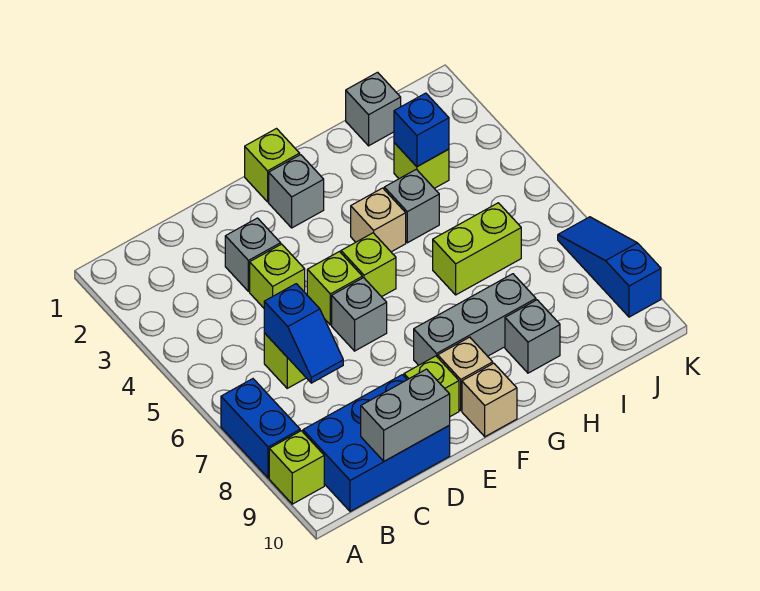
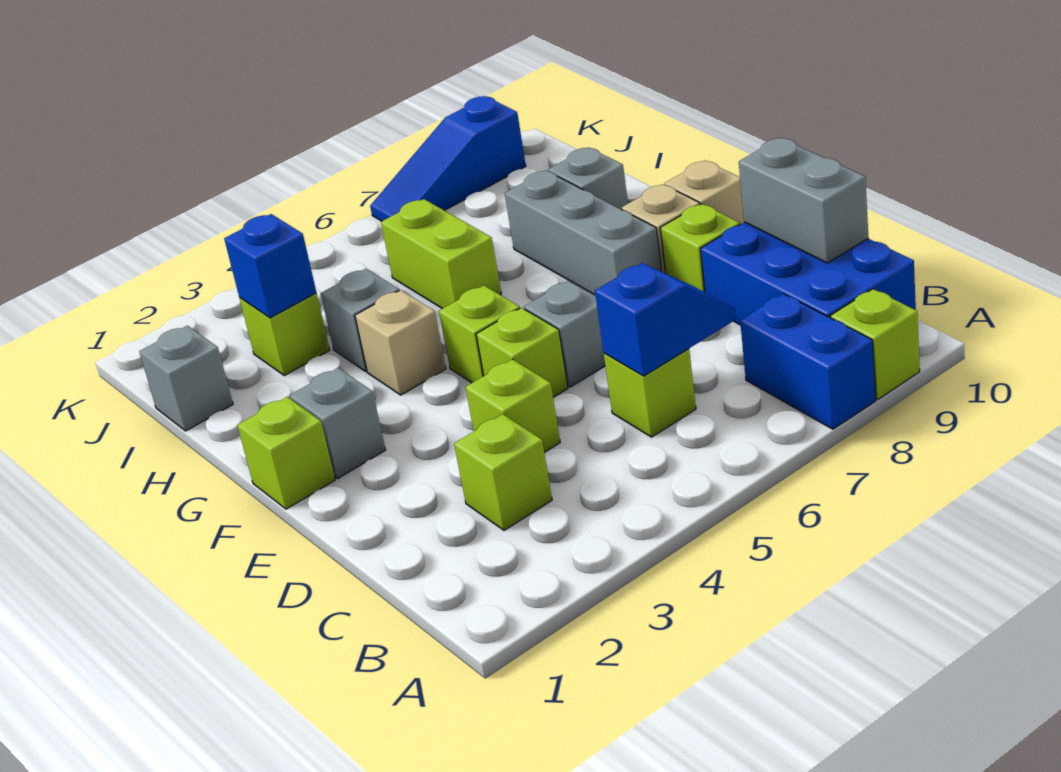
blue 1x2 brick [221,379,300,478] -> blue 1x2 brick turned to [740,294,876,429]
none -> lime 1x1 brick [454,414,552,530]
grey 1x1 brick [225,218,281,291] -> none

